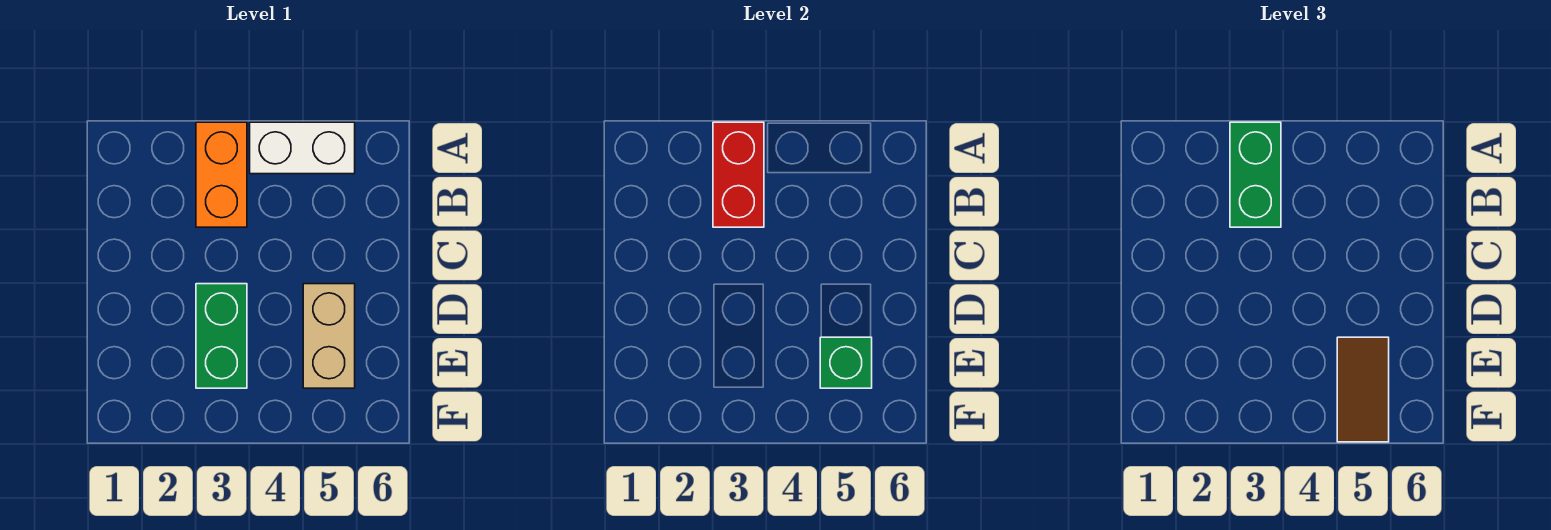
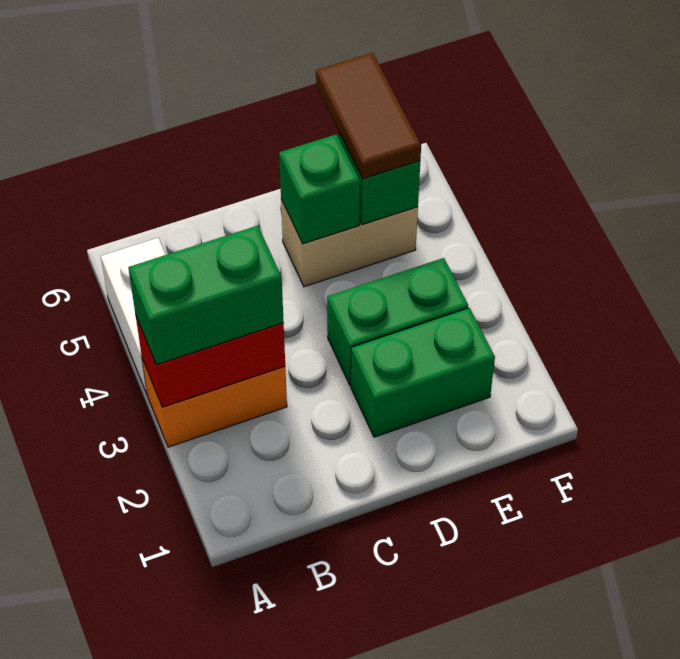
none -> green 1x2 brick [351,308,495,437]
none -> green 1x1 brick [279,134,360,244]
brown 1x2 tile [1337,337,1389,442] -> brown 1x2 tile turned to [316,53,421,178]

